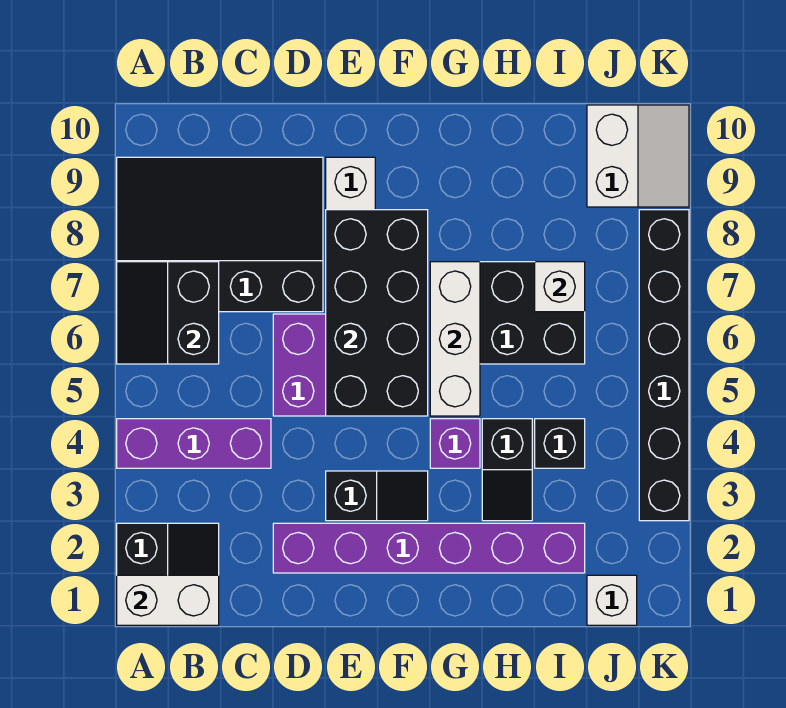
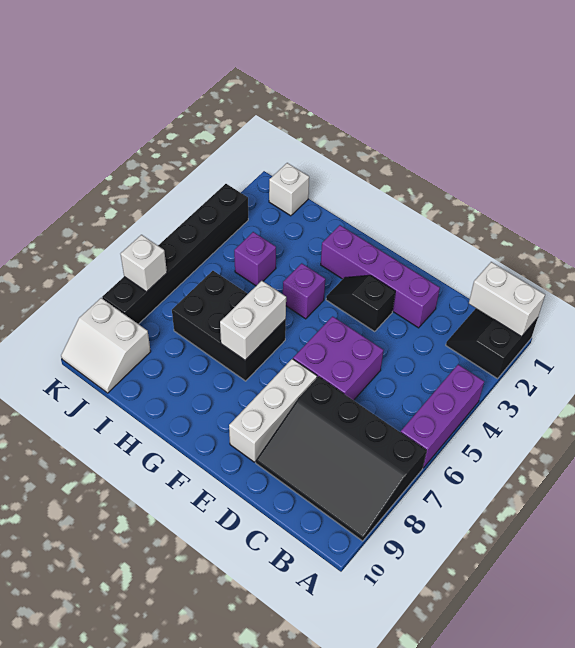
purple 1x3 brick [117,419,271,468] -> purple 1x3 brick turned to [401,364,484,468]
black 2x2 slope [117,262,219,364] -> none
purple 1x6 brick [273,523,585,573] -> purple 1x4 brick [321,225,440,328]
black 2x4 brick [326,210,428,416] -> none
white 1x3 brick [430,262,480,416] -> white 1x2 brick [220,281,286,360]
black 1x2 slope [482,419,532,521] -> none
black 1x1 brick [535,419,585,468] -> purple 1x1 brick [234,232,276,286]
white 1x1 brick [535,262,585,312] -> white 1x1 brick moved to [121,235,167,292]
white 2x2 slope [587,105,689,207] -> white 2x2 slope turned to [61,298,151,393]

